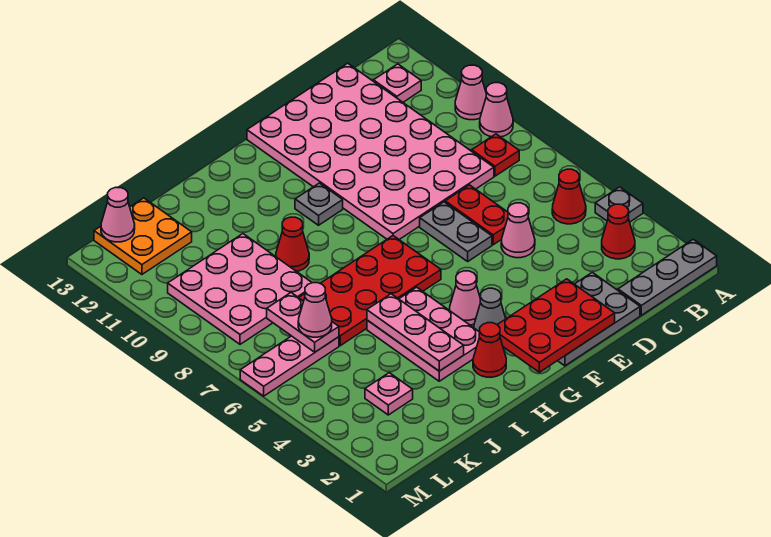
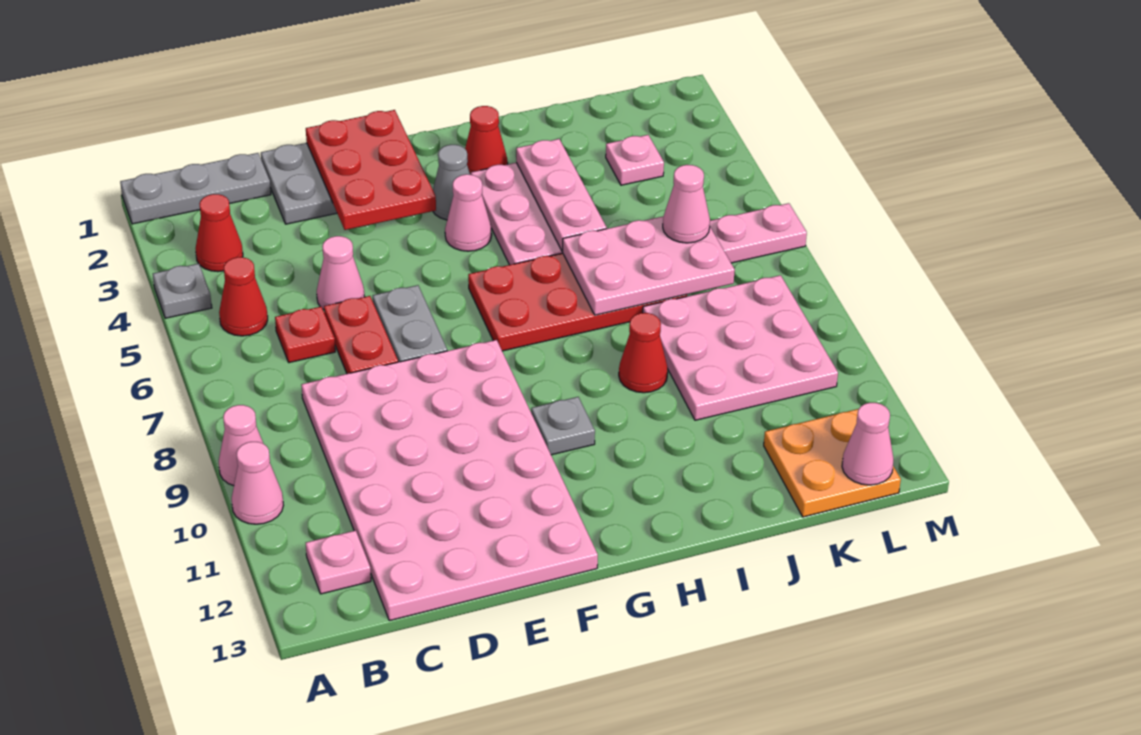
red 1x1 plate [472,134,519,176] -> red 1x1 plate moved to [275,307,335,363]
red 2x3 plate [498,279,615,372] -> red 2x3 plate turned to [306,110,436,230]
pink 1x2 plate [267,293,339,352] -> pink 2x3 plate [563,216,735,315]

